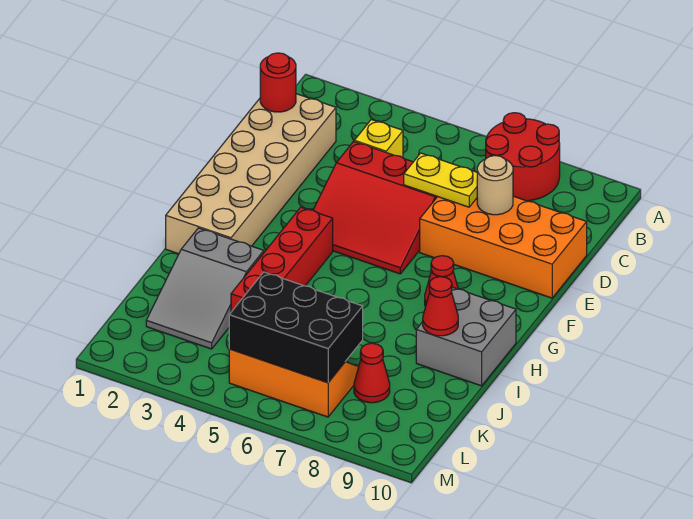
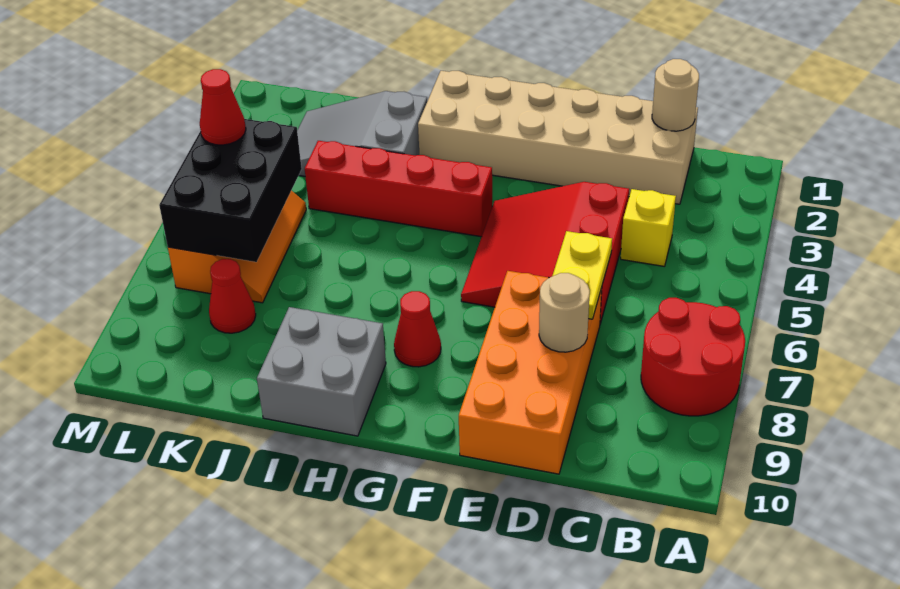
red 1x1 round brick [260,53,296,112] -> tan 1x1 round brick [652,59,699,131]
red 1x1 cone [423,277,458,336] -> red 1x1 cone moved to [200,69,246,145]

